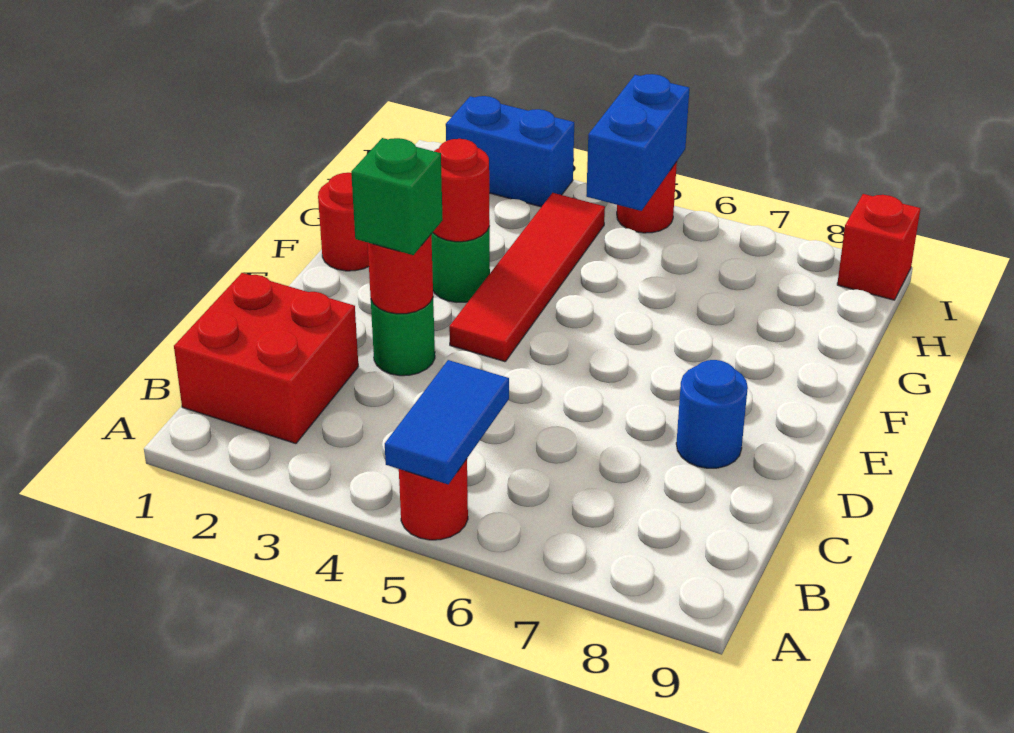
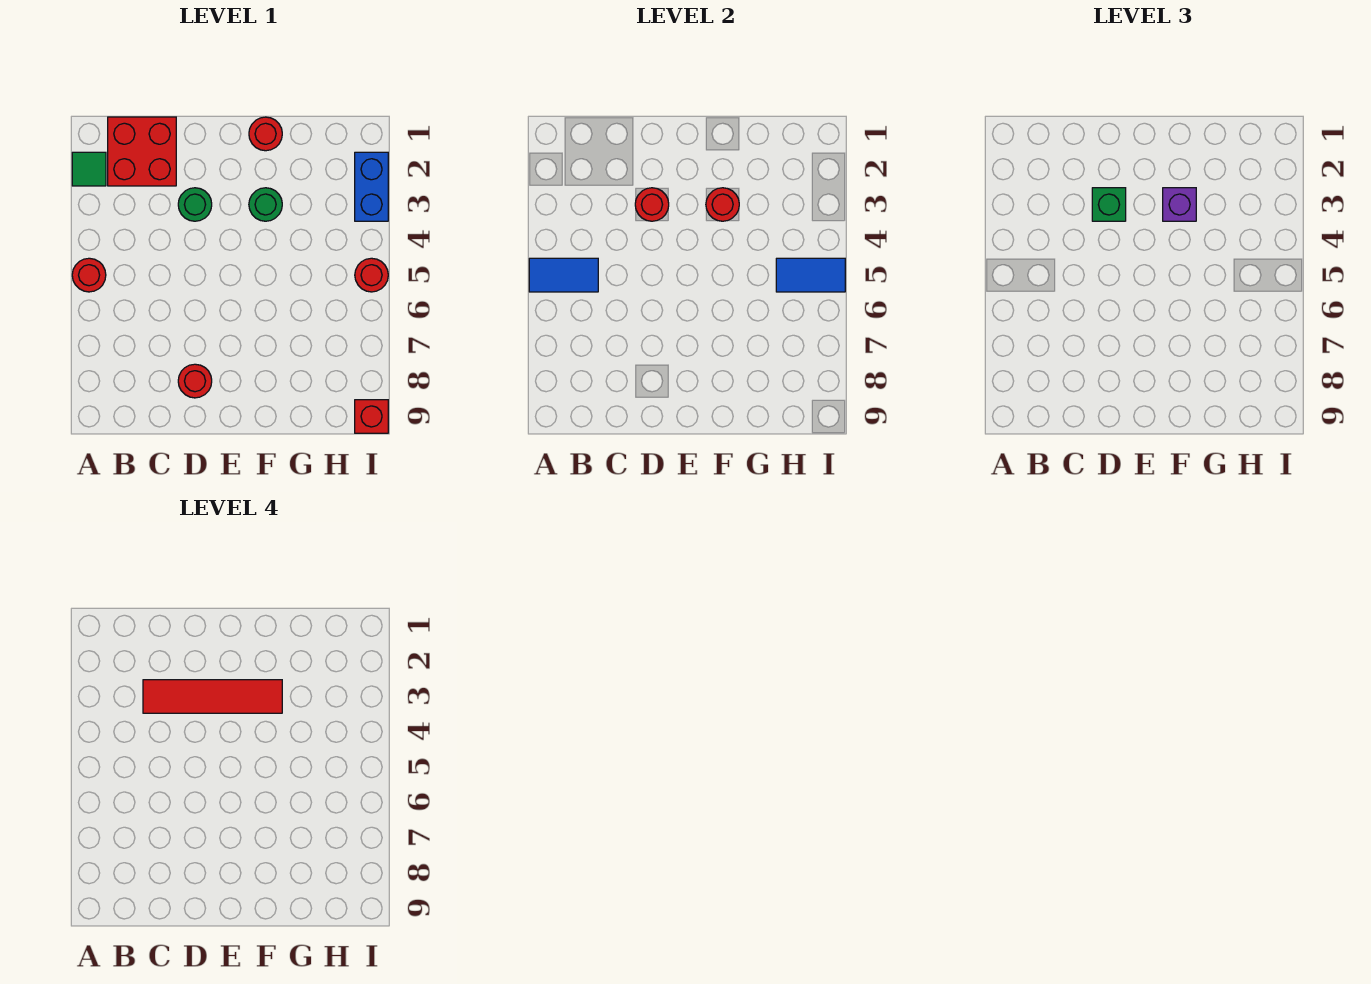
none -> green 1x1 tile [72,152,106,186]
blue 1x1 round brick [676,360,748,468] -> red 1x1 round brick [178,364,212,398]
red 1x4 tile [449,193,605,362] -> red 1x4 tile moved to [143,680,282,713]
none -> purple 1x1 brick [1163,188,1196,221]
blue 1x2 brick [586,74,689,211] -> blue 1x2 tile [776,258,845,292]

